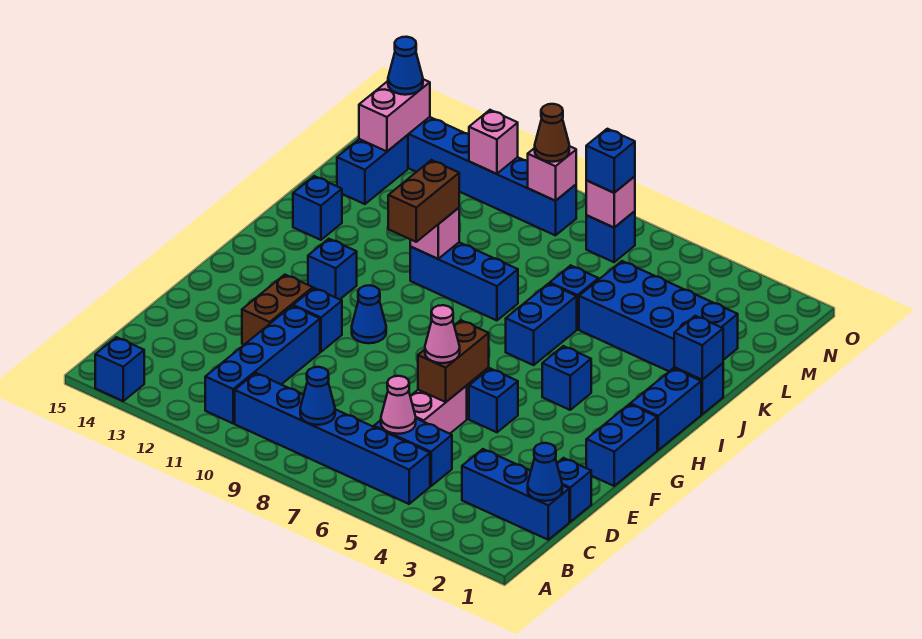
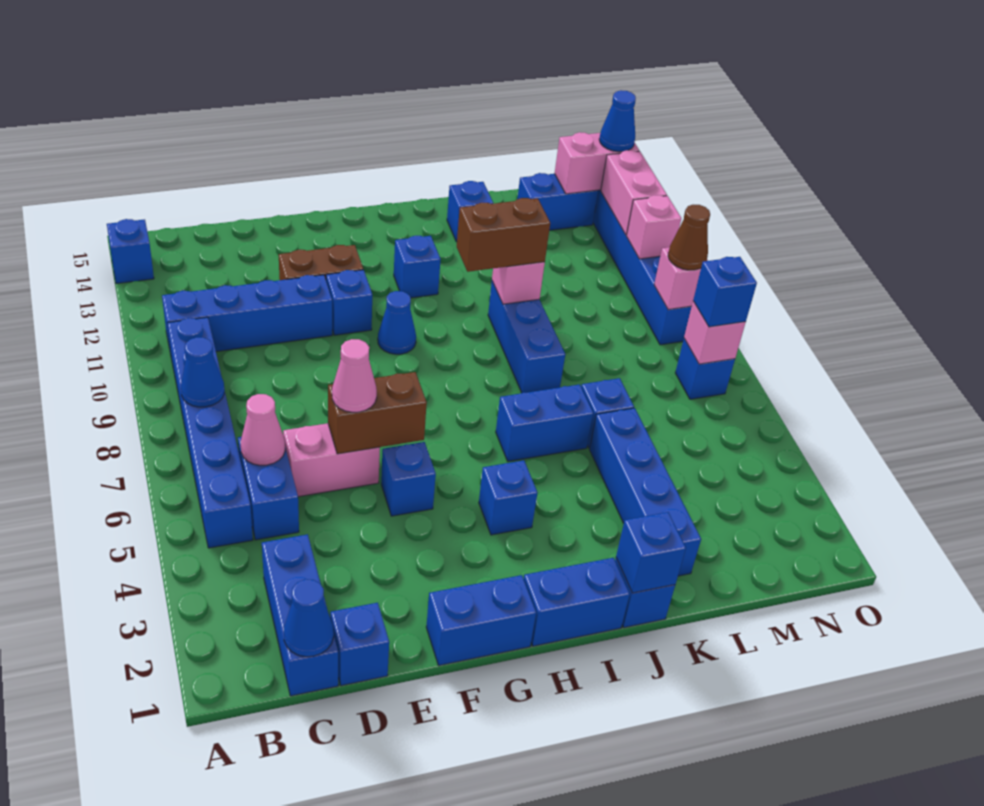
blue 2x4 brick [579,261,738,371] -> blue 1x4 brick [589,408,701,576]
none -> pink 1x2 brick [601,150,667,235]

